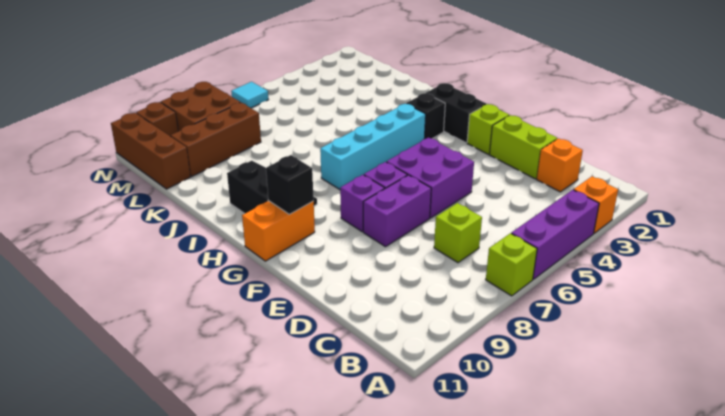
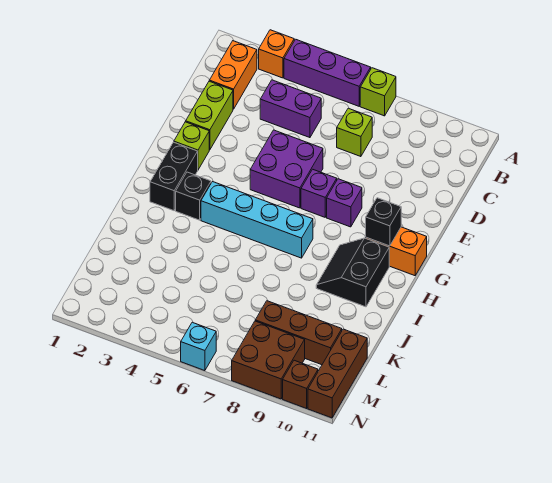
orange 1x1 brick [537,138,583,192] -> orange 1x2 brick [209,41,257,109]
purple 1x2 brick [363,175,431,247] -> purple 1x2 brick moved to [260,80,321,138]
cyan 1x1 tile [231,82,268,108] -> cyan 1x1 brick [181,322,216,371]

